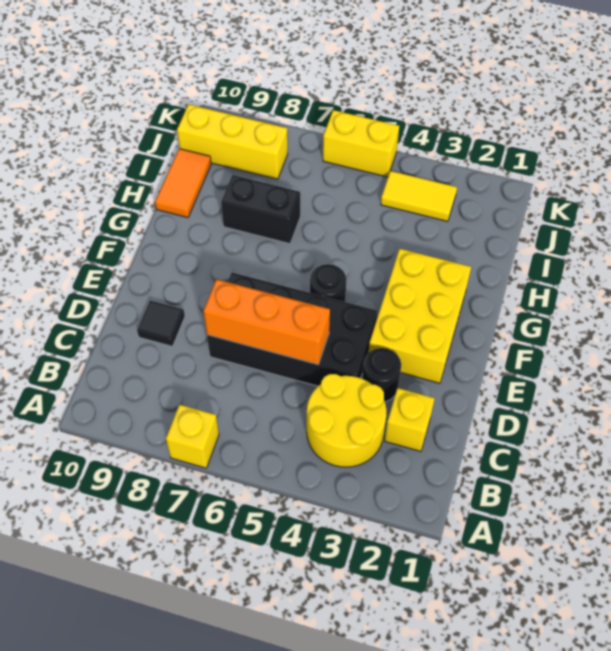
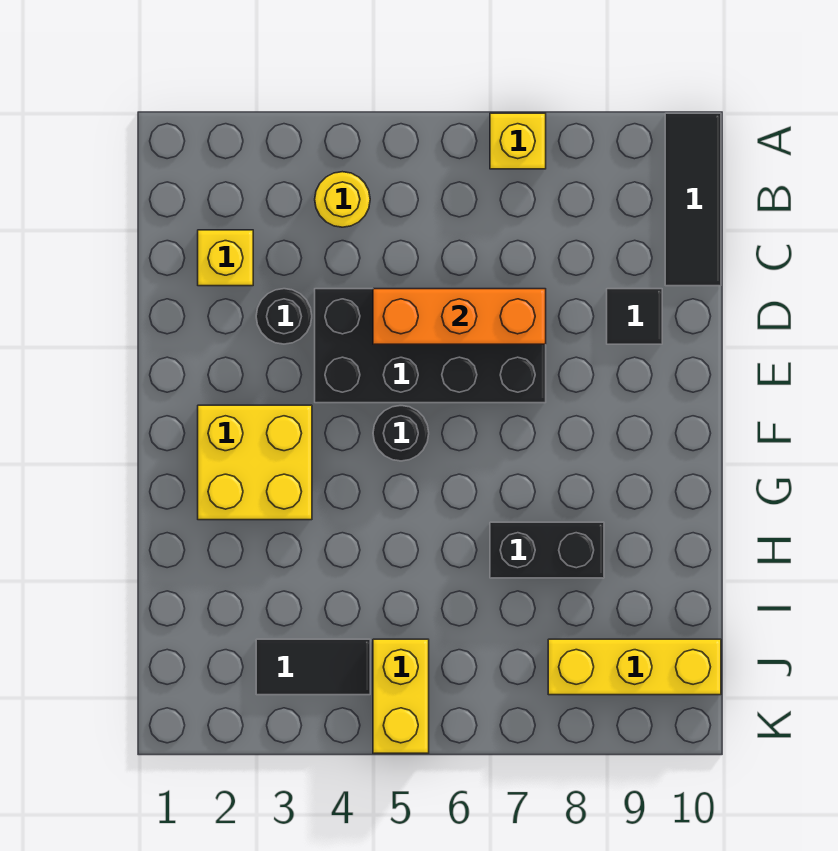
none -> black 1x3 tile [665,113,721,286]
yellow 2x2 round brick [307,374,387,467] -> yellow 1x1 round brick [315,172,370,227]
yellow 2x3 brick [369,249,471,383] -> yellow 2x2 brick [198,405,312,520]
orange 1x2 tile [155,148,211,218] -> none
yellow 1x2 tile [381,171,457,222] -> black 1x2 tile [256,639,370,695]
yellow 1x2 brick [323,110,399,177] -> yellow 1x2 brick turned to [373,639,429,753]

